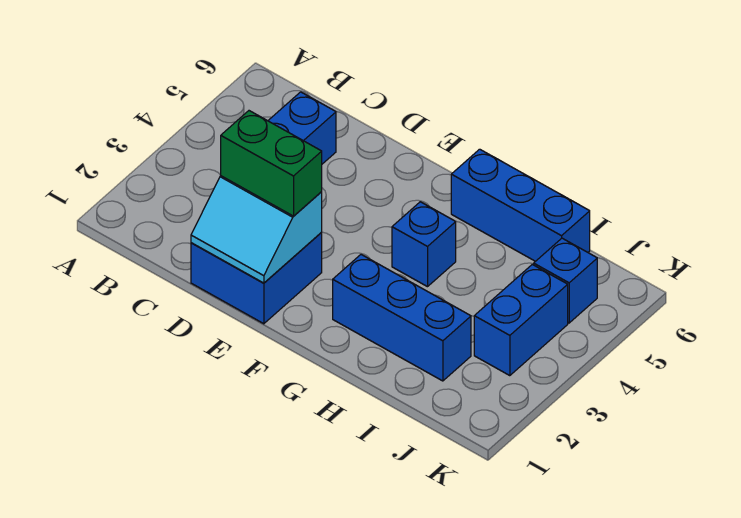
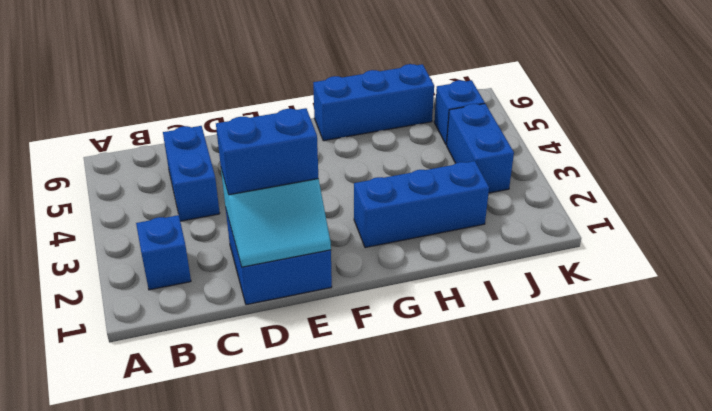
green 1x2 brick [221,111,322,216] -> blue 1x2 brick [216,108,318,195]
blue 1x1 brick [392,202,456,287] -> blue 1x1 brick moved to [136,215,191,290]

